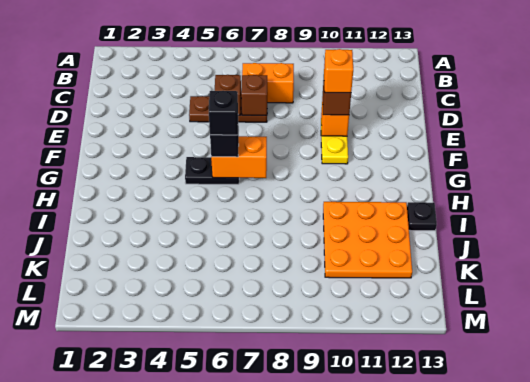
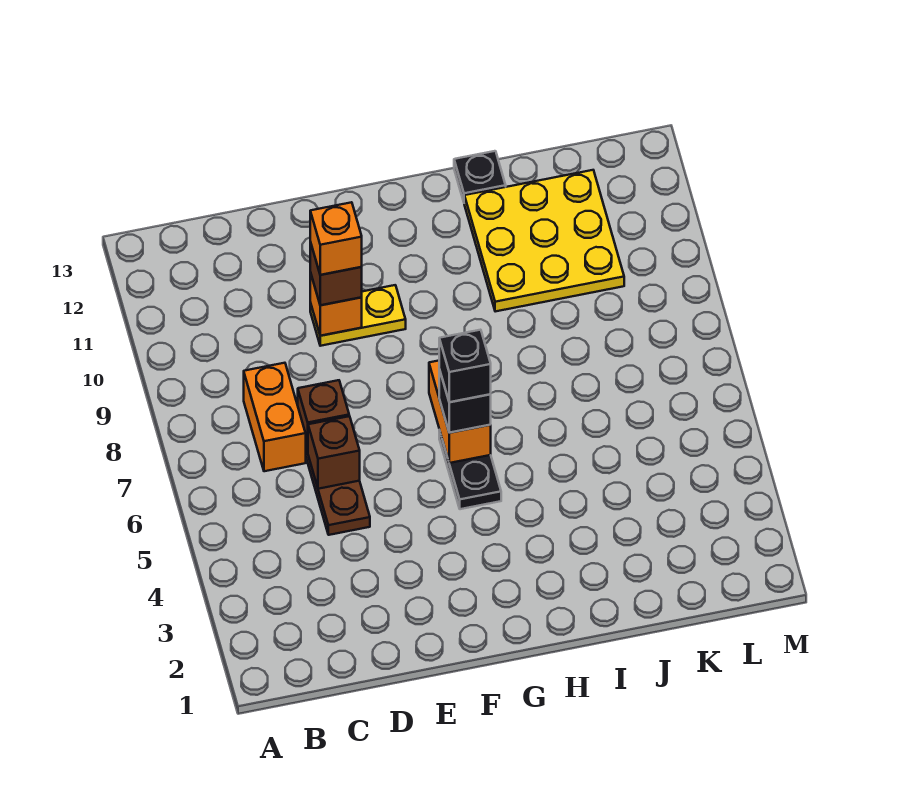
orange 3x3 plate [323,202,412,278] -> yellow 3x3 plate [464,170,624,312]

